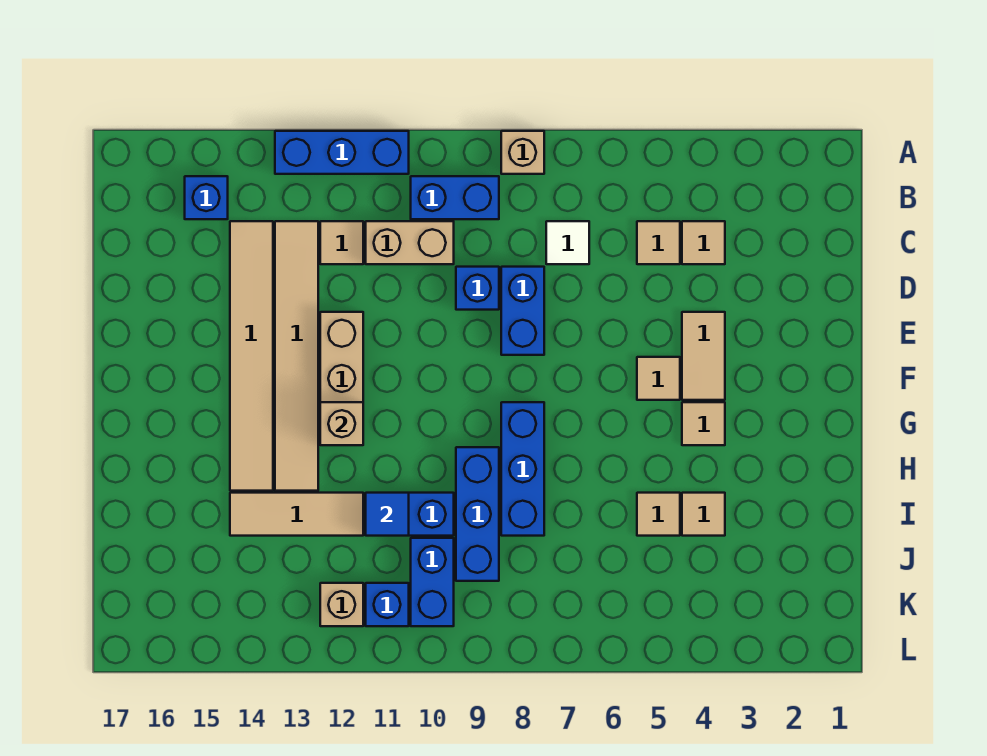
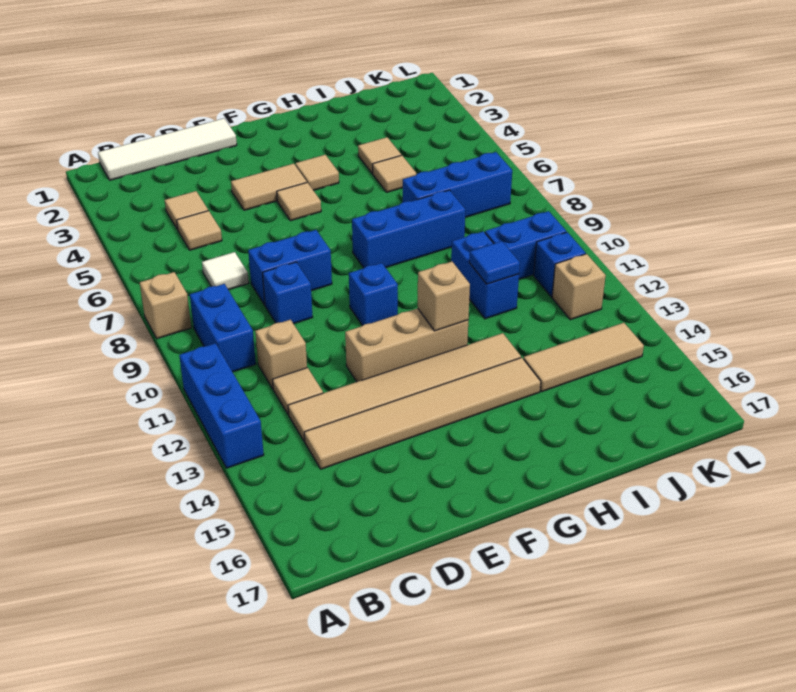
none -> white 1x4 tile [98,118,237,180]
blue 1x1 brick [185,176,228,219] -> blue 1x1 brick moved to [349,263,398,326]
tan 1x2 brick [366,221,454,264] -> tan 1x1 brick [255,320,307,389]
blue 1x3 brick [456,447,499,581] -> blue 1x3 brick moved to [403,152,512,217]
tan 1x3 tile [230,493,363,536] -> tan 1x3 tile turned to [524,323,644,392]

